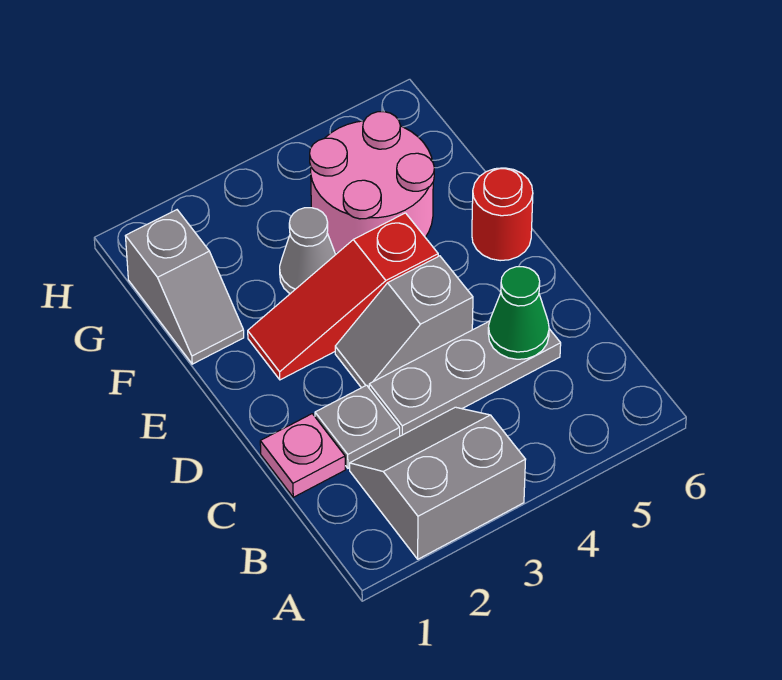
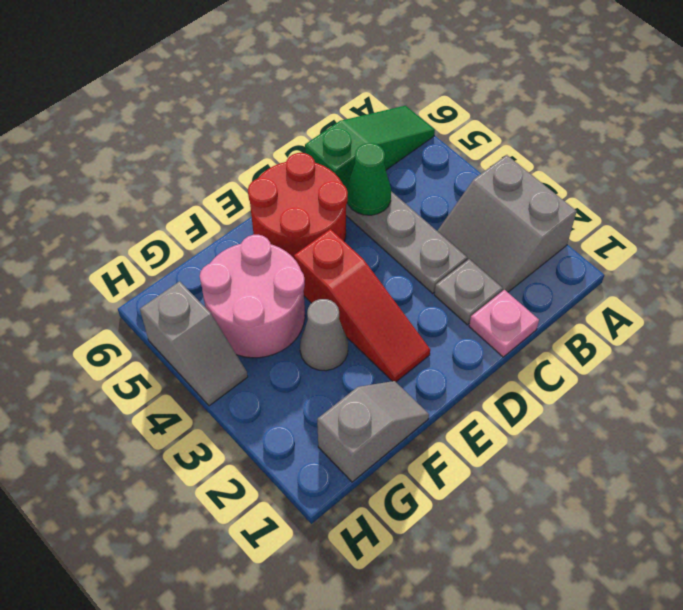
none -> green 1x3 slope [305,106,435,188]
grey 1x2 slope [335,256,473,388] -> grey 1x2 slope moved to [140,281,248,406]
red 1x1 round brick [472,168,533,261] -> red 2x2 round brick [248,153,348,258]

